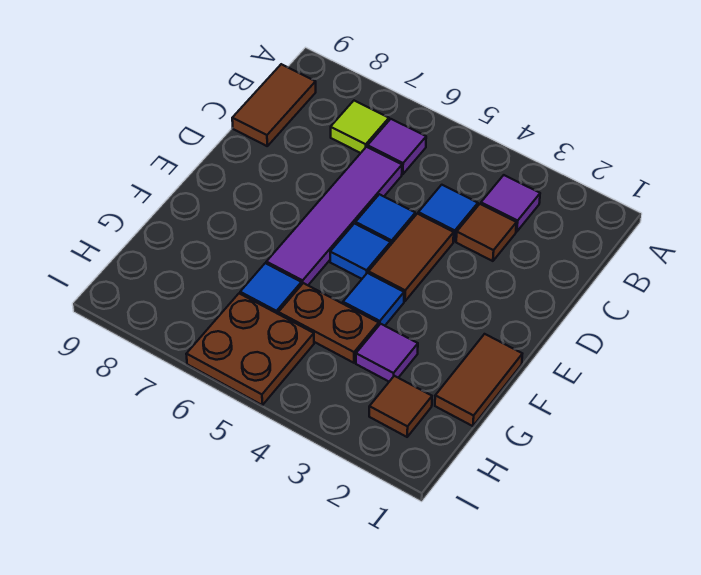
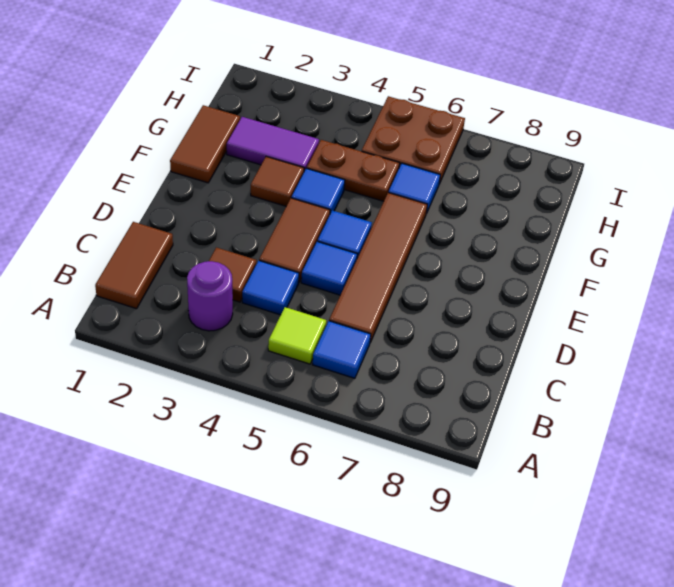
purple 1x1 tile [481,175,540,232] -> purple 1x1 round brick [187,261,233,331]
purple 1x1 tile [368,119,426,174] -> blue 1x1 tile [313,321,371,378]
lime 1x1 tile [331,101,389,153] -> lime 1x1 tile moved to [268,307,326,364]
brown 1x2 tile [232,64,316,146] -> brown 1x2 tile moved to [95,222,173,309]
purple 1x4 tile [266,147,402,285] -> brown 1x4 tile [329,193,427,342]
purple 1x1 tile [356,324,418,382] -> purple 1x2 tile [227,117,319,171]
brown 1x1 tile [369,376,432,437] -> brown 1x1 tile moved to [251,157,304,206]

